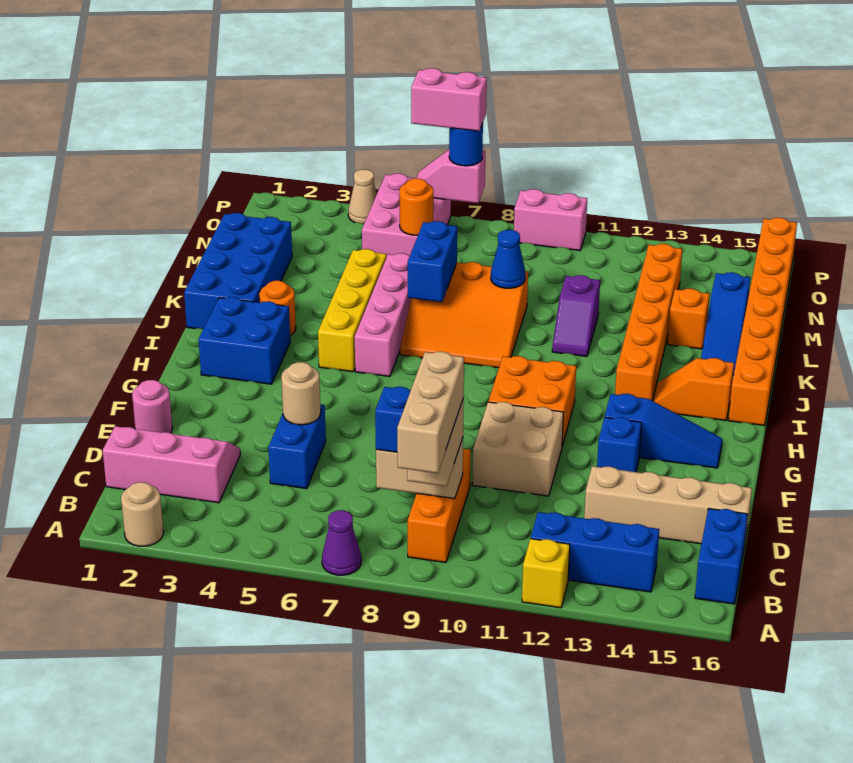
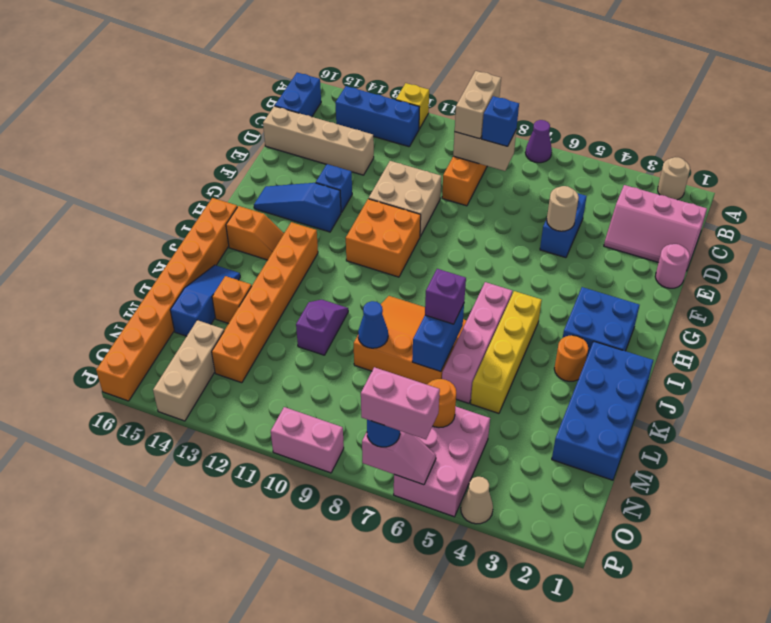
tan 1x3 brick [397,352,464,473] -> tan 1x3 brick moved to [153,320,224,421]
none -> purple 1x1 brick [425,269,466,324]

